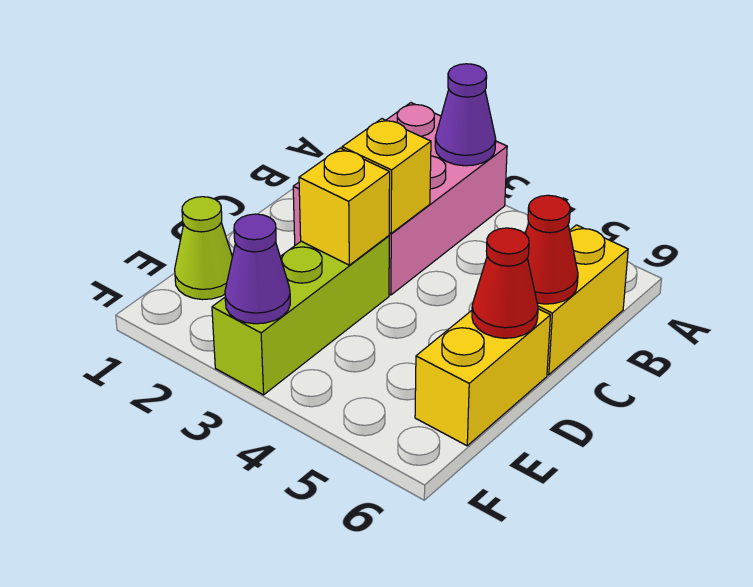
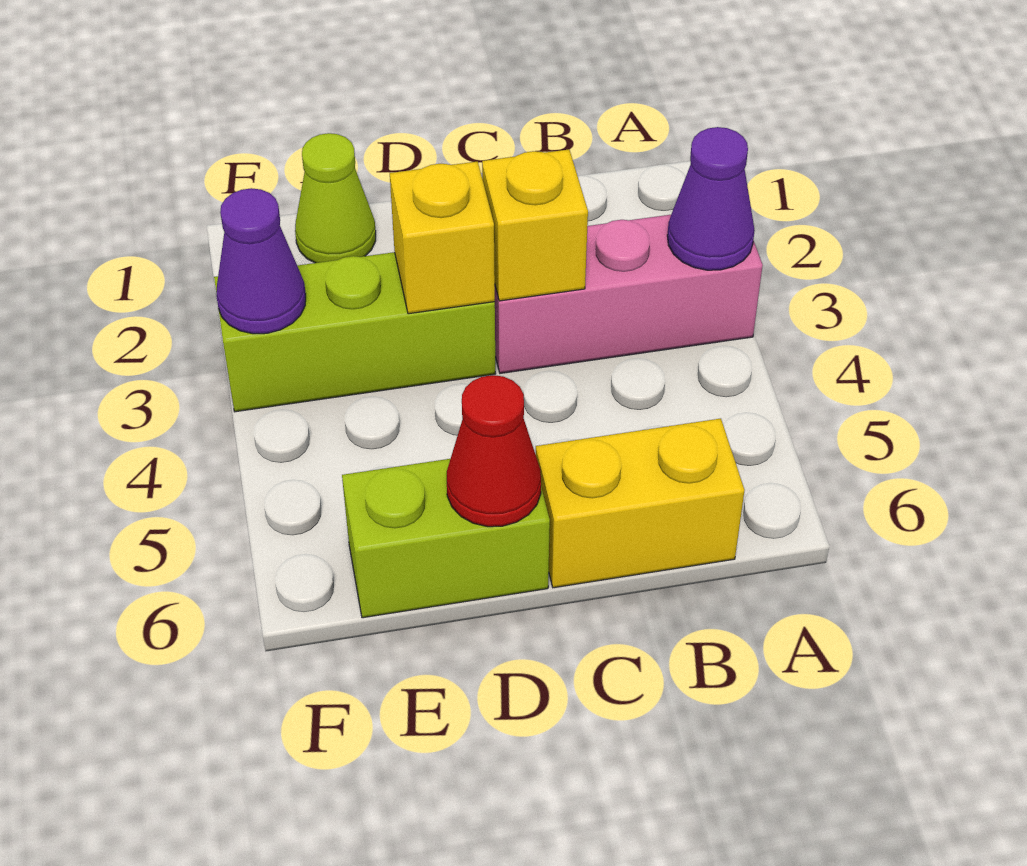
pink 2x3 brick [293,103,507,295] -> pink 1x3 brick [495,215,763,373]
red 1x1 cone [525,195,578,304] -> none
yellow 1x2 brick [415,309,550,446] -> lime 1x2 brick [342,459,550,618]

